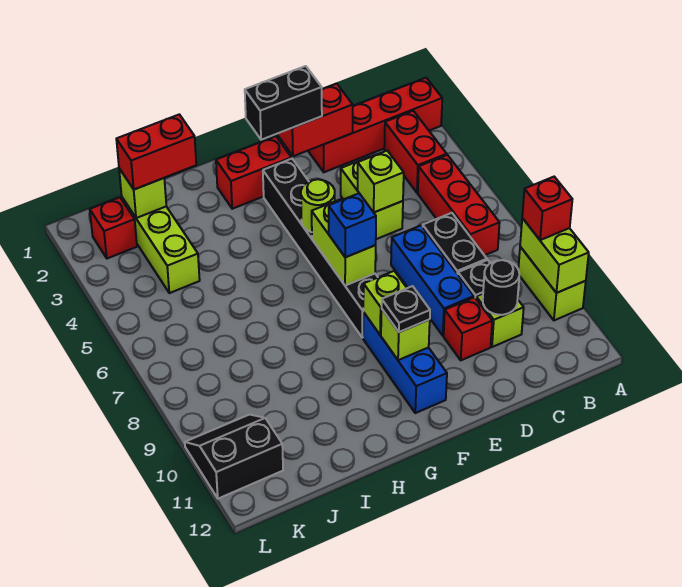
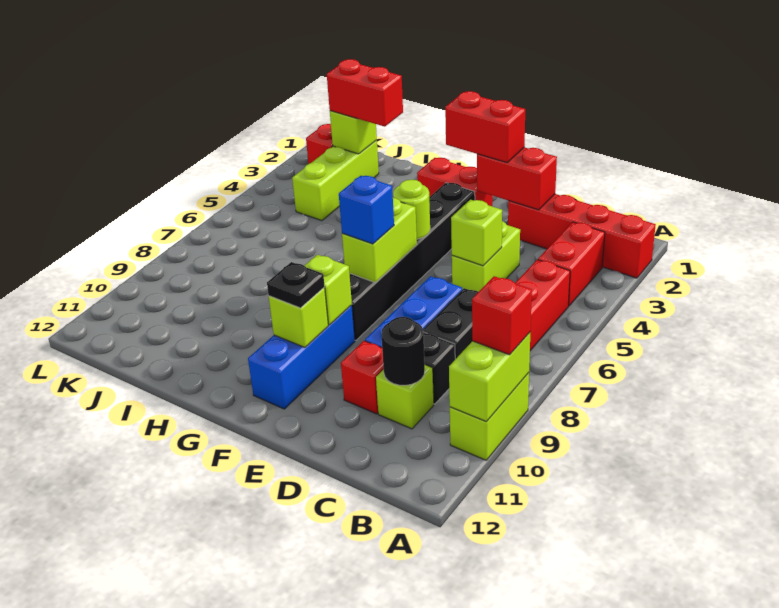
black 1x2 brick [245,66,322,140] -> red 1x2 brick [445,91,525,162]
black 2x2 slope [185,415,283,499] -> none

